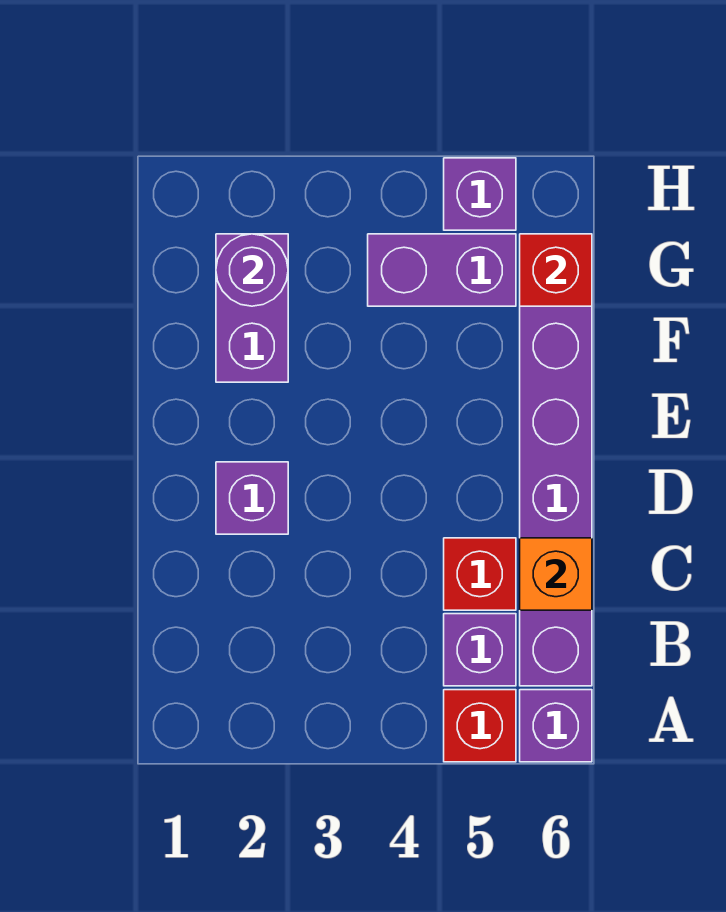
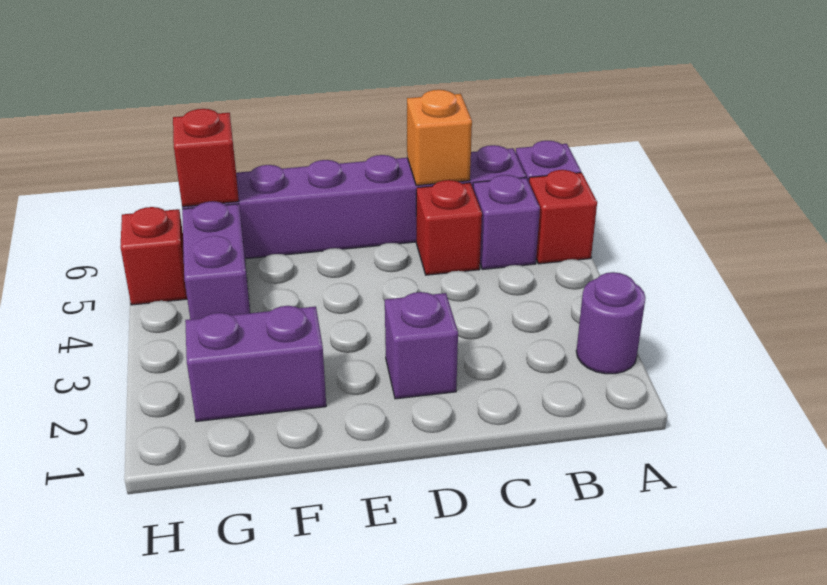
purple 1x1 round brick [216,234,288,306] -> purple 1x1 round brick moved to [576,272,645,374]
purple 1x1 brick [444,158,516,230] -> red 1x1 brick [120,207,187,305]

